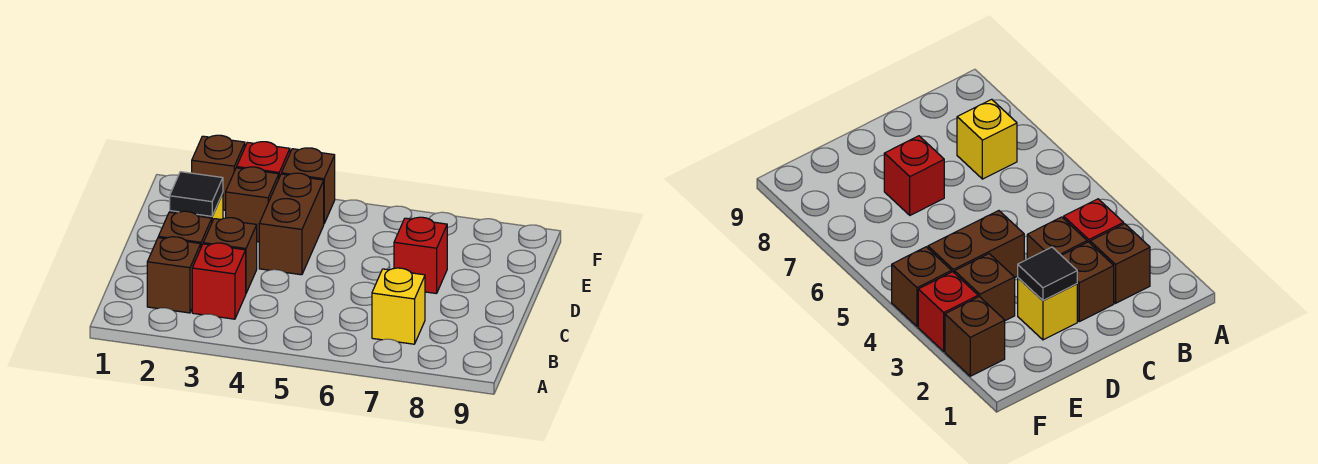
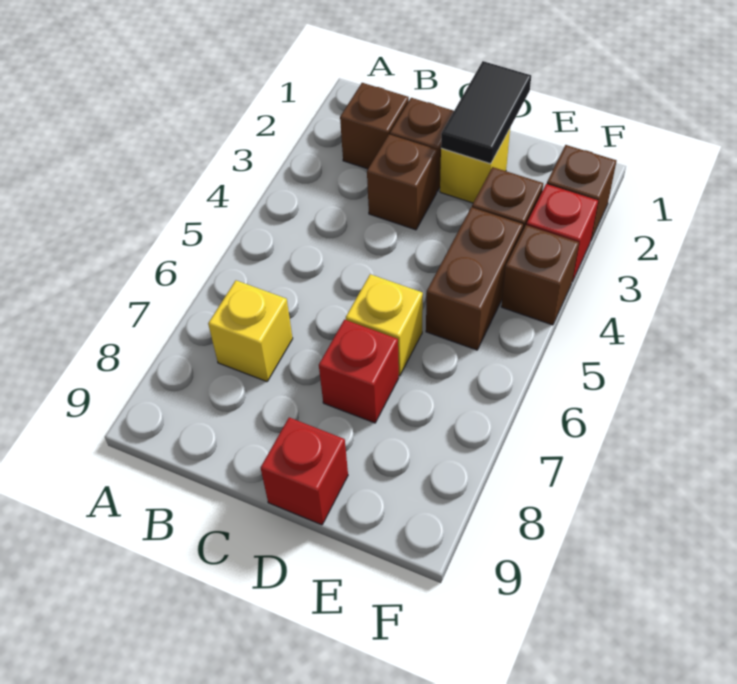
red 1x1 brick [192,243,246,319] -> red 1x1 brick moved to [261,418,348,525]
black 1x1 tile [170,172,223,216] -> black 1x2 tile [441,61,531,164]
brown 1x2 brick [259,173,324,275] -> brown 1x2 brick turned to [426,207,523,350]
none -> yellow 1x1 brick [346,274,423,376]

